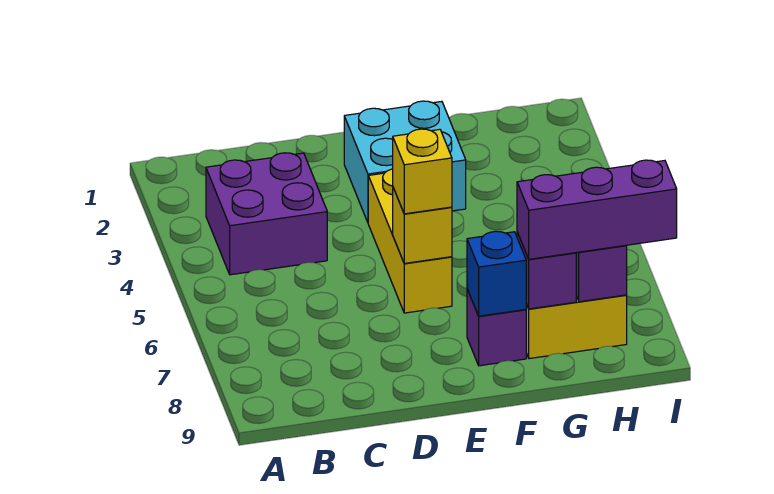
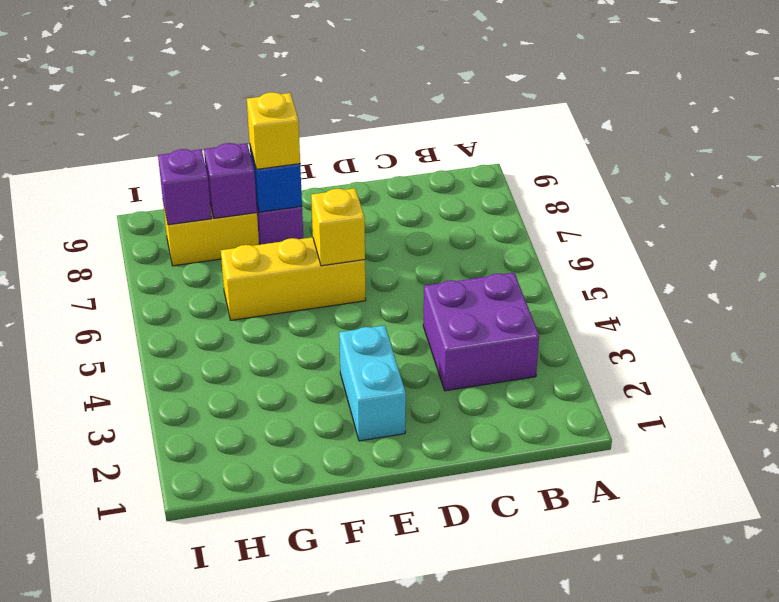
cyan 2x2 brick [344,101,466,222] -> cyan 1x2 brick [339,325,406,441]
yellow 1x3 brick [368,169,452,313] -> yellow 1x3 brick turned to [221,237,366,320]
yellow 1x1 brick [393,129,452,214] -> yellow 1x1 brick moved to [247,92,300,169]
purple 1x3 brick [517,160,677,259] -> none

